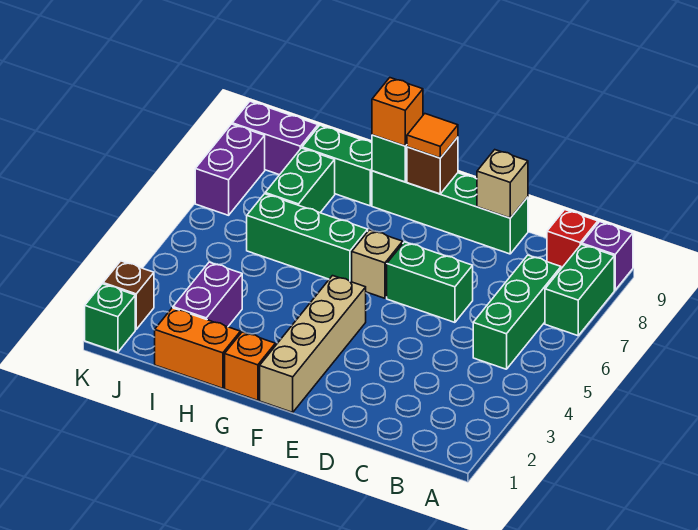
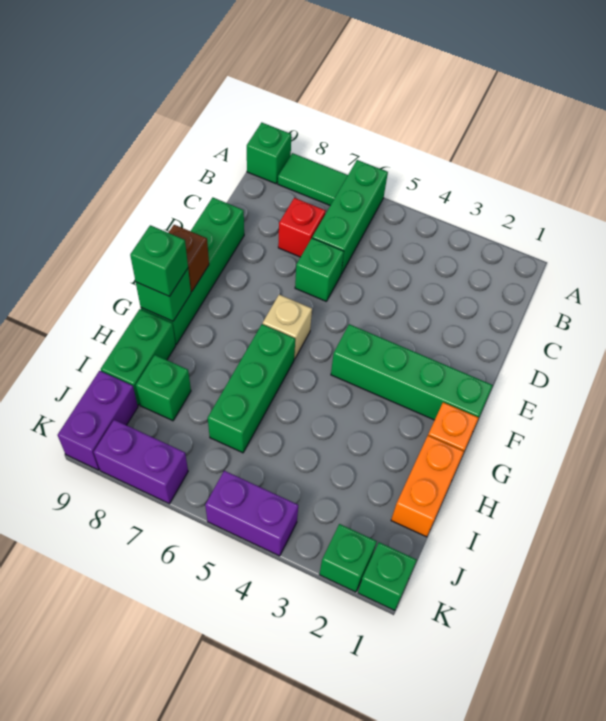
green 1x2 brick [545,244,614,336] -> green 1x2 tile [278,153,348,205]
purple 1x1 brick [582,222,633,290] -> green 1x1 brick [247,123,291,184]
green 1x3 brick [473,255,561,369] -> green 1x3 brick turned to [312,160,388,274]
red 1x1 brick [547,210,598,269] -> red 1x1 brick moved to [278,198,326,257]
green 1x2 brick [387,242,473,322] -> green 1x1 brick [295,238,344,301]
tan 1x1 brick [477,150,528,218] -> none
tan 1x4 brick [260,276,366,412] -> green 1x4 brick [331,324,493,420]
orange 1x1 tile [407,114,458,158] -> none
orange 1x1 brick [372,78,423,146] -> green 1x1 brick [130,225,188,297]
purple 1x2 brick [173,262,242,327] -> purple 1x2 brick moved to [205,471,298,556]
green 1x2 brick [265,148,335,213] -> green 1x1 brick [136,355,191,421]
brown 1x1 brick [103,261,154,329] -> green 1x1 brick [319,524,377,592]

